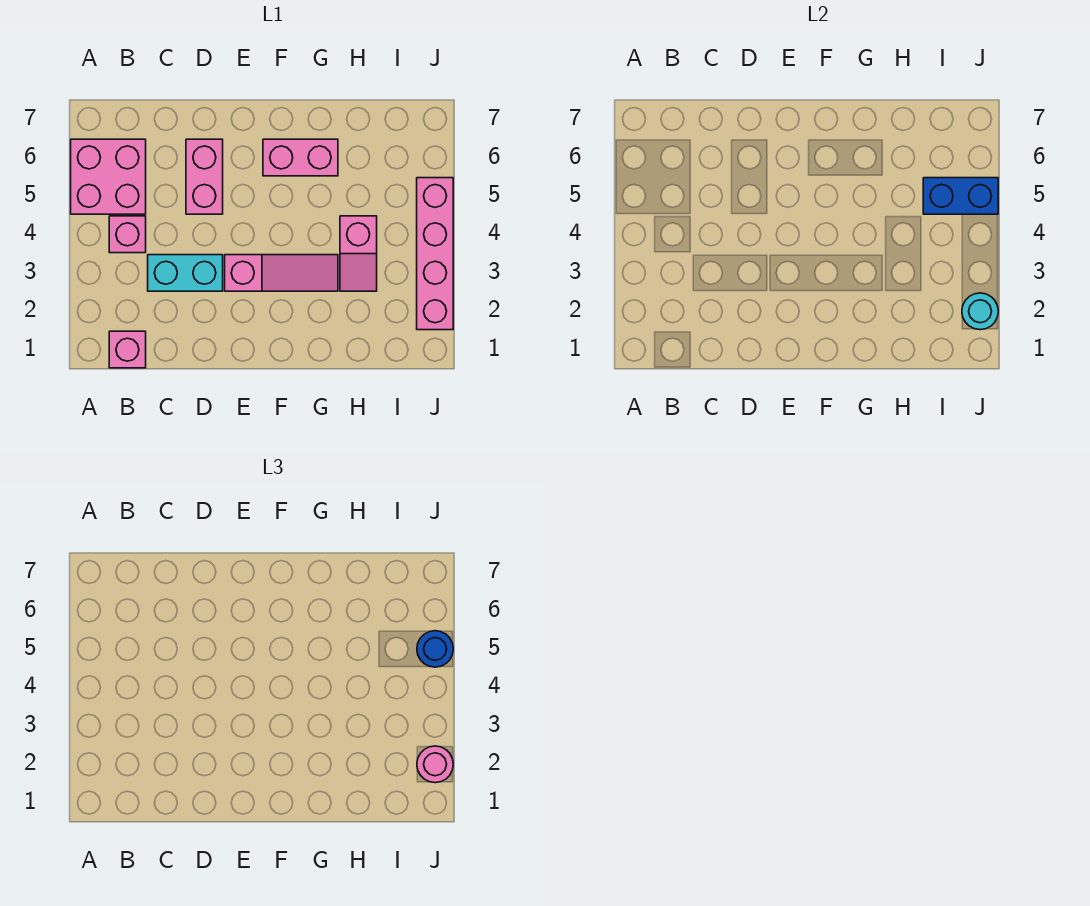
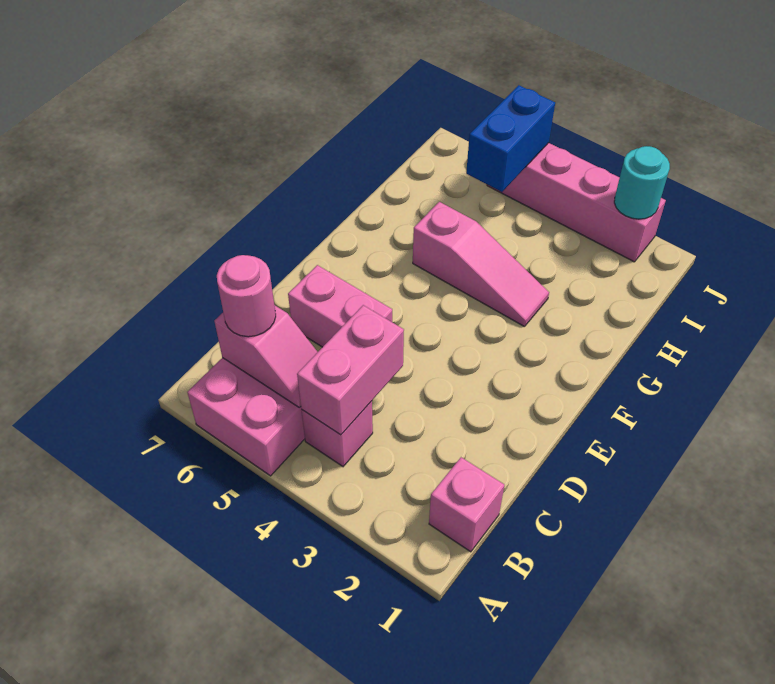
cyan 1x2 brick [148,255,223,291] -> none
pink 1x3 slope [225,255,338,291] -> pink 1x3 slope turned to [413,202,549,327]
pink 1x2 brick [263,139,338,176] -> pink 1x2 brick moved to [297,305,404,435]
pink 1x2 slope [340,216,377,291] -> pink 1x2 slope moved to [214,305,317,408]
pink 1x1 round brick [417,746,453,783] -> pink 1x1 round brick moved to [217,255,276,337]
blue 1x1 round brick [417,631,453,667] -> none

